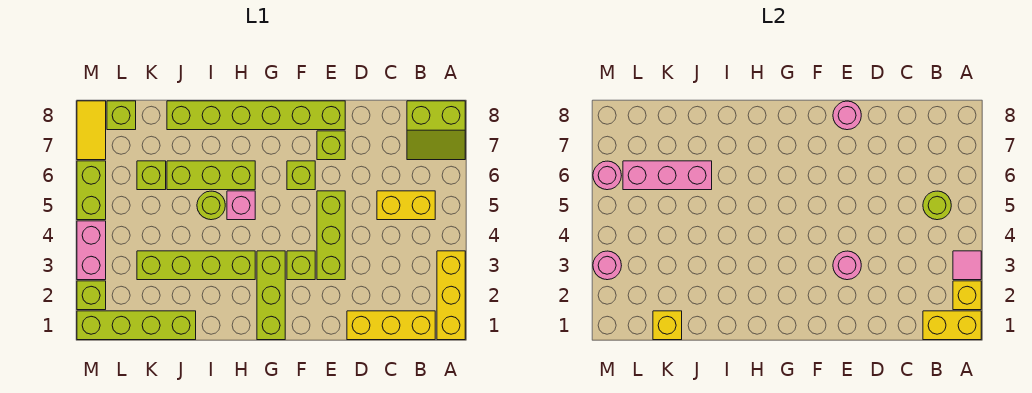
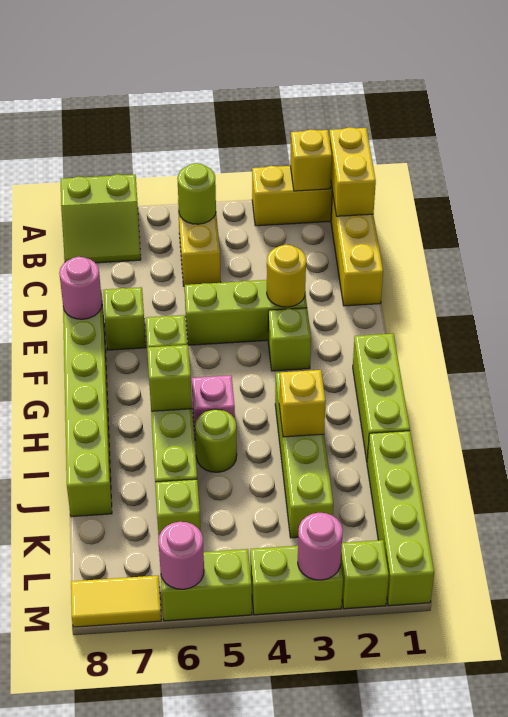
pink 1x1 tile [953,251,981,280] -> none
lime 2x2 slope [407,101,465,160] -> lime 2x2 slope turned to [61,174,141,263]
pink 1x1 round brick [833,251,861,280] -> yellow 1x1 round brick [267,245,306,307]
lime 1x3 brick [257,251,285,340] -> lime 1x3 brick turned to [353,334,410,461]
pink 1x3 brick [623,161,712,190] -> none
yellow 1x1 brick [653,311,682,340] -> yellow 1x1 brick moved to [279,370,326,437]
lime 1x1 brick [107,101,136,130] -> lime 1x1 brick moved to [147,345,192,411]
pink 1x2 brick [77,221,106,280] -> lime 1x2 brick [250,546,343,615]

